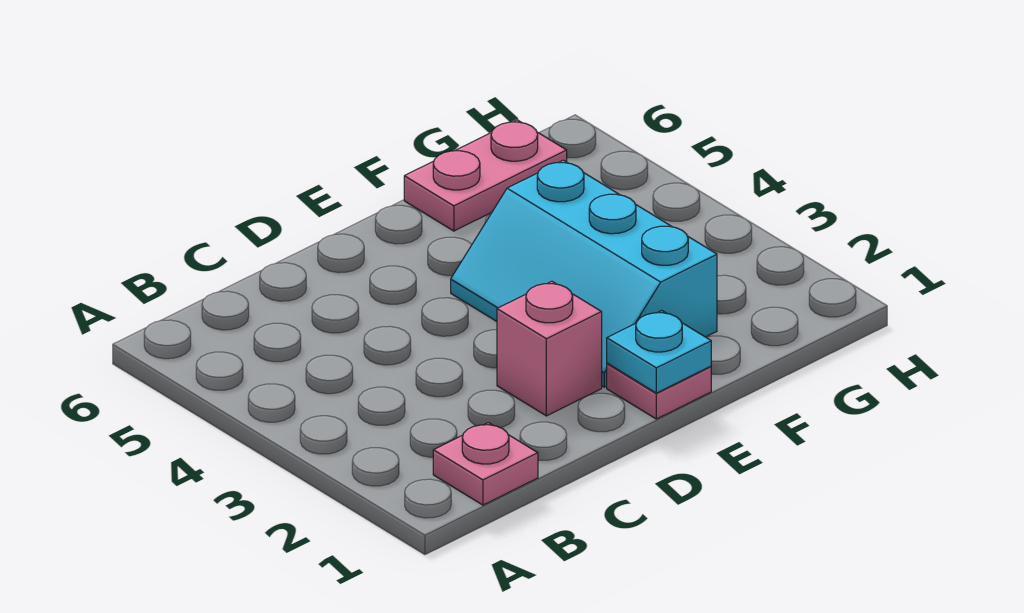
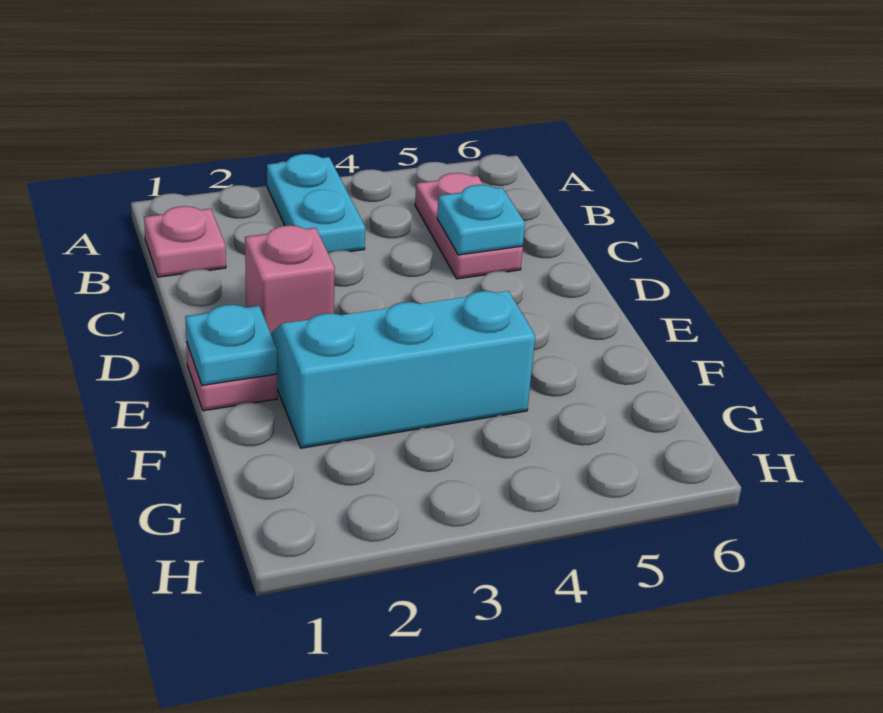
none -> cyan 1x2 plate [267,154,365,253]
none -> cyan 1x1 plate [437,185,525,255]
pink 1x2 plate [404,120,567,231] -> pink 1x2 plate moved to [415,173,523,279]

